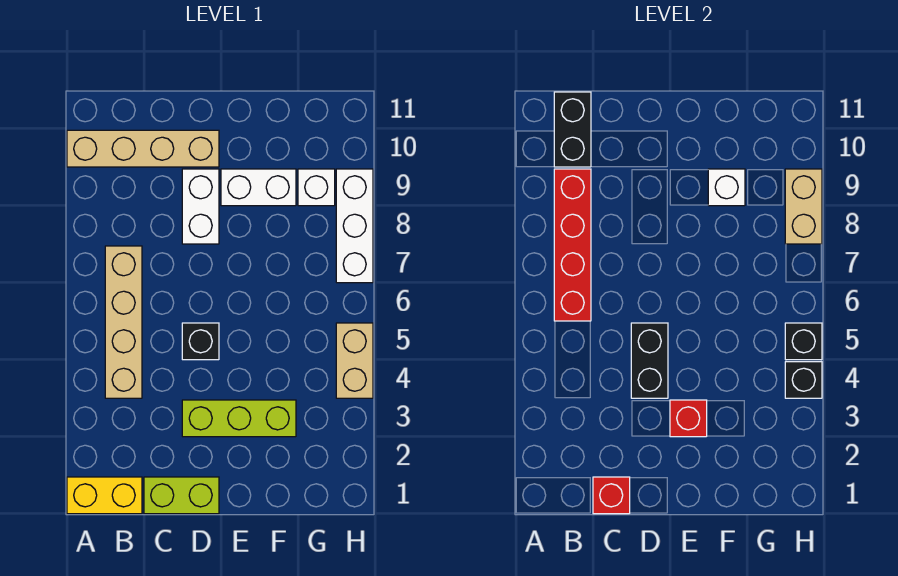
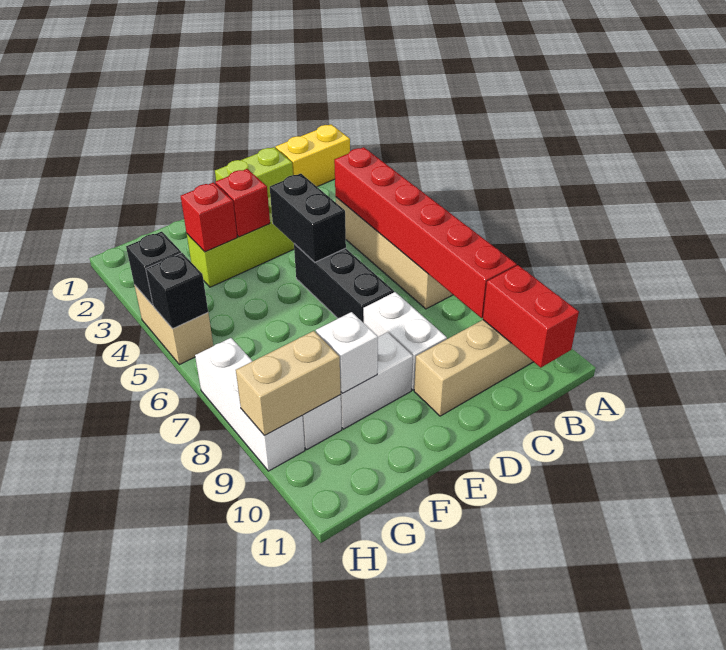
red 1x4 brick [554,169,591,321] -> red 1x6 brick [334,147,517,318]
black 1x2 brick [554,92,591,167] -> red 1x2 brick [483,265,579,367]
red 1x1 brick [593,477,630,514] -> red 1x1 brick moved to [181,182,237,252]
black 1x1 brick [182,323,219,360] -> black 1x3 brick [294,244,394,323]
tan 1x2 brick [785,169,822,244] -> tan 1x2 brick turned to [236,331,341,435]

